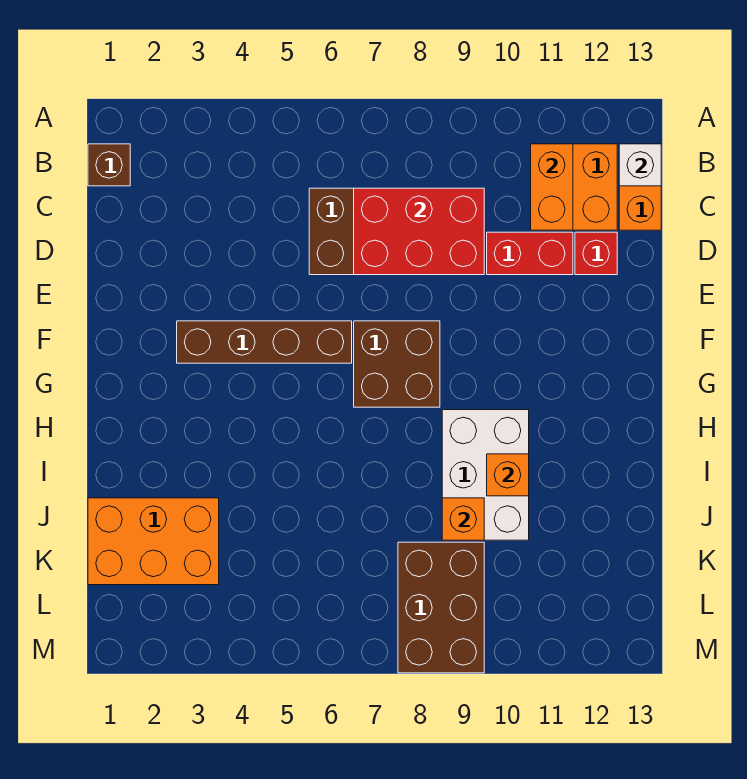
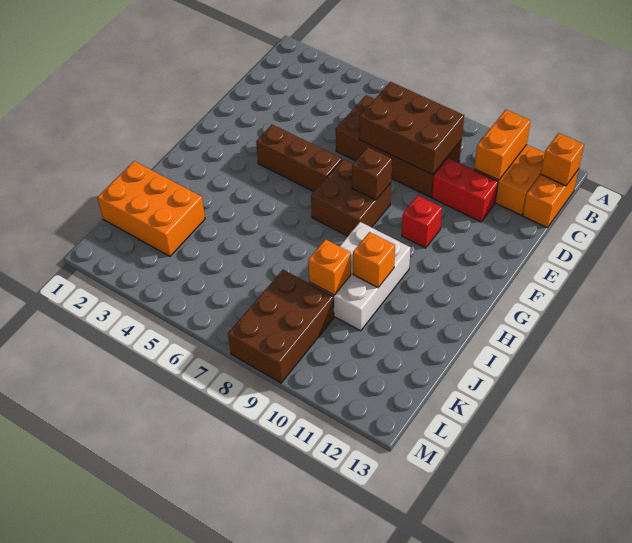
brown 1x1 brick [88,144,130,186] -> brown 1x1 brick moved to [352,147,392,200]
white 1x1 brick [619,144,661,186] -> orange 1x1 brick [541,133,584,186]
red 2x3 brick [354,188,484,275] -> brown 2x3 brick [360,82,464,175]
red 1x1 brick [575,232,617,275] -> red 1x1 brick moved to [402,196,442,248]
brown 1x4 brick [177,321,352,363] -> brown 1x3 brick [256,125,342,192]

